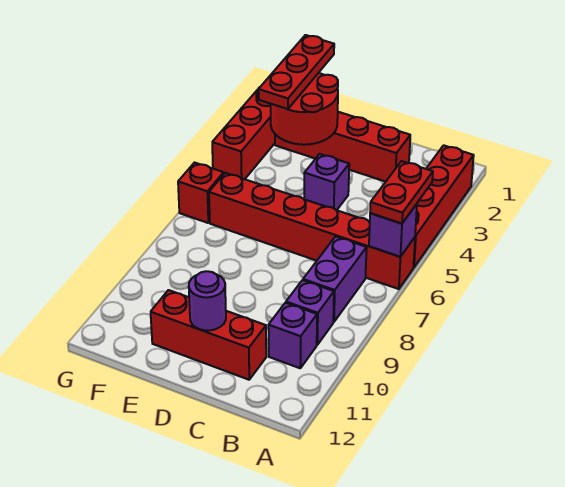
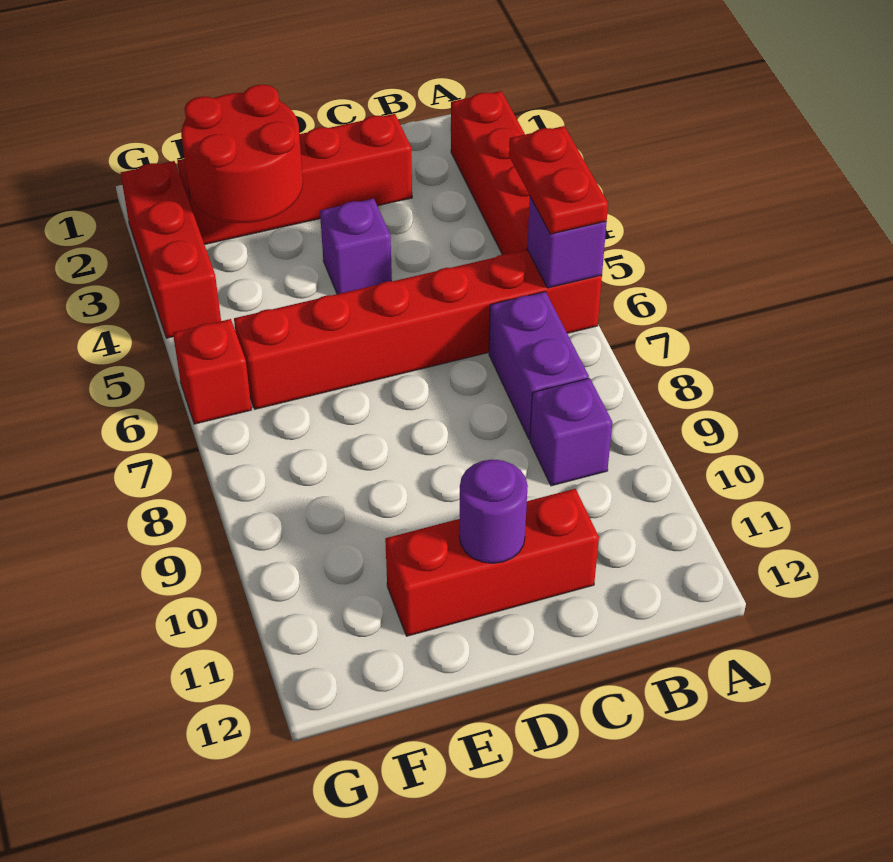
purple 1x1 brick [268,303,317,368] -> none
red 1x3 plate [258,35,334,109] -> none

